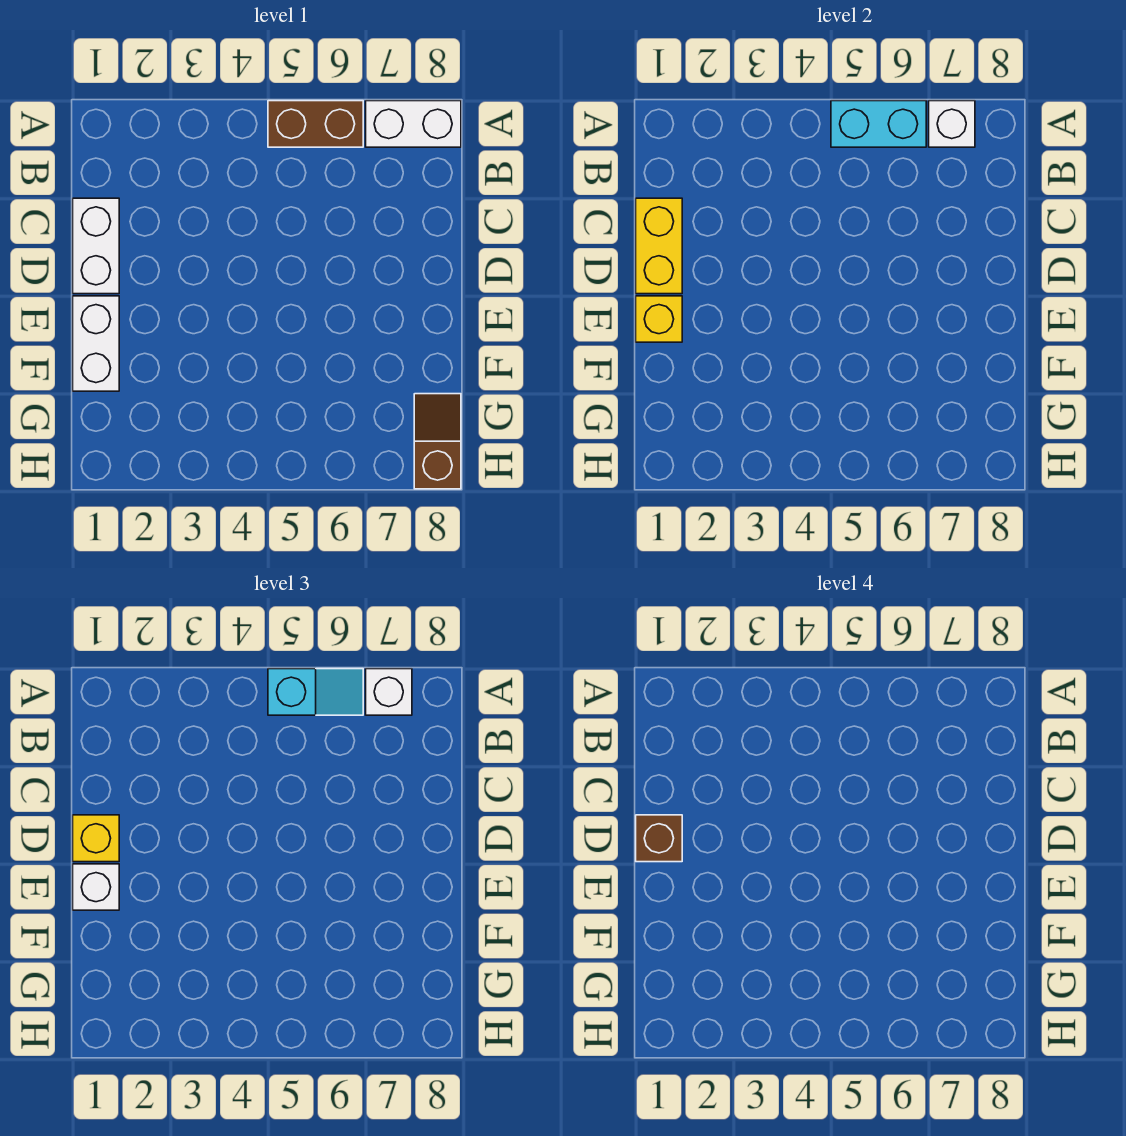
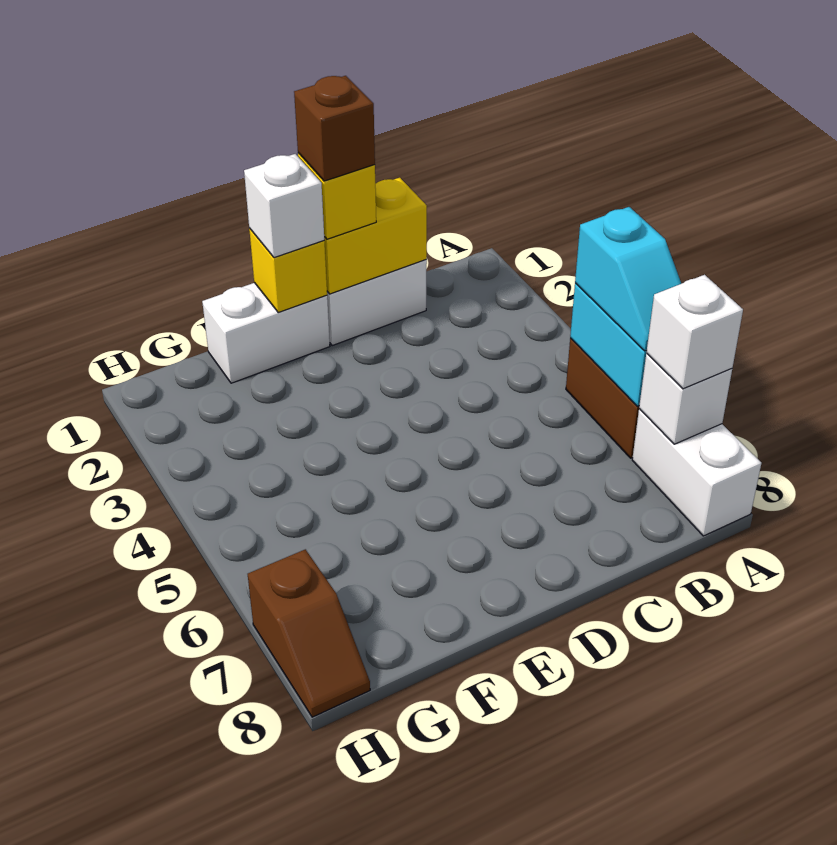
brown 1x2 slope [414,394,461,489] -> brown 1x2 slope turned to [248,549,370,717]

